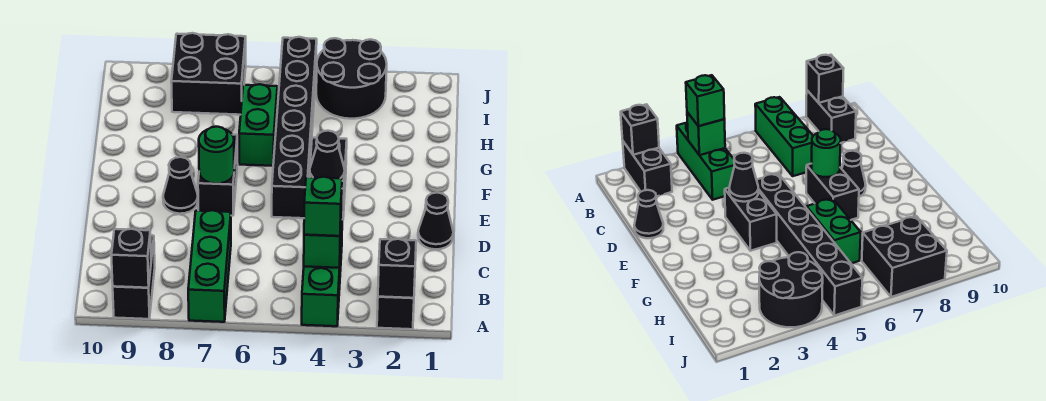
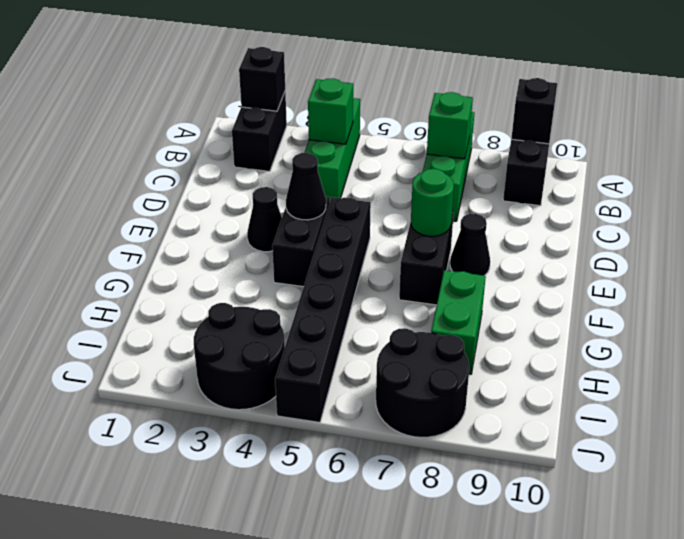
green 1x1 brick [304,177,342,236] -> green 1x1 brick moved to [427,92,473,159]
black 1x1 cone [418,193,453,249] -> black 1x1 cone moved to [247,187,282,252]
green 1x2 brick [239,84,277,166] -> green 1x2 brick moved to [431,270,486,374]
black 2x2 brick [171,33,246,115] -> black 2x2 round brick [376,328,469,437]

